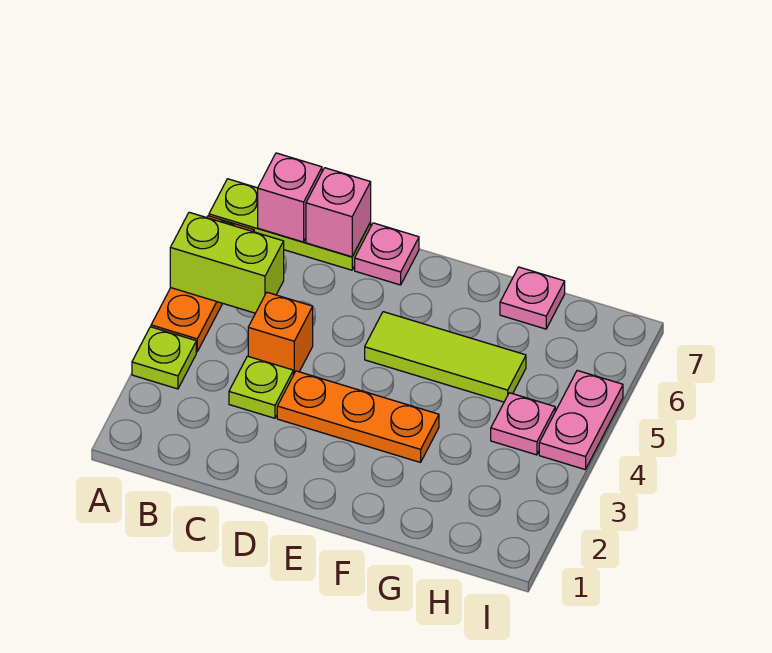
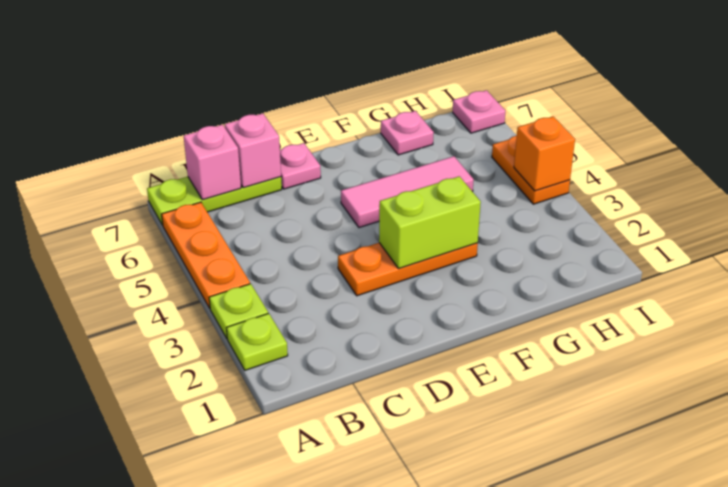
lime 1x2 brick [170,212,284,313] -> lime 1x2 brick moved to [379,176,481,269]
lime 1x1 plate [229,356,293,418] -> lime 1x1 plate moved to [227,313,288,370]
orange 1x1 brick [248,292,313,375] -> orange 1x1 brick moved to [514,117,575,191]
lime 1x3 tile [365,312,526,402] -> pink 1x3 tile [341,156,474,228]
pink 1x1 plate [491,393,555,455] -> pink 1x1 plate moved to [453,90,506,133]
pink 1x2 plate [539,371,623,469] -> orange 1x2 plate [492,136,570,204]

